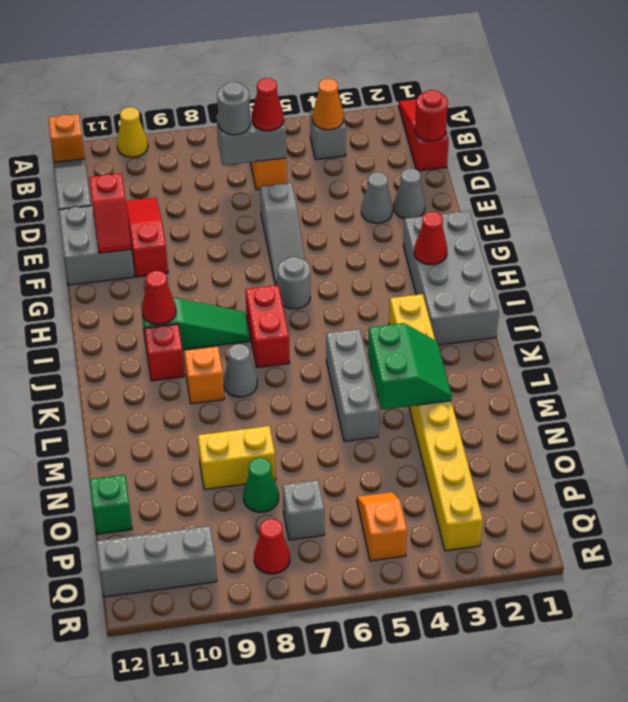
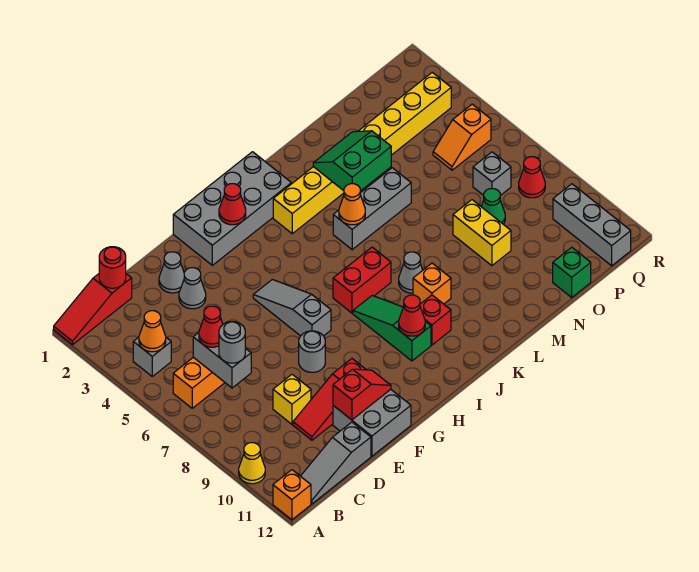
none -> yellow 1x1 brick [273,374,311,424]
grey 1x3 slope [260,183,305,285] -> grey 1x3 slope turned to [253,279,331,336]
grey 1x1 round brick [278,257,310,309] -> grey 1x1 round brick moved to [299,331,325,372]
none -> orange 1x1 cone [339,184,365,225]

